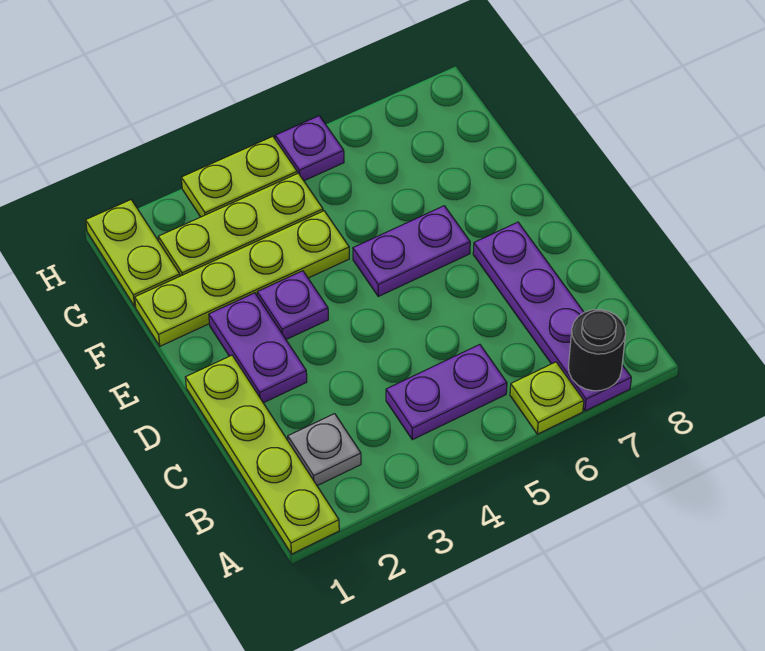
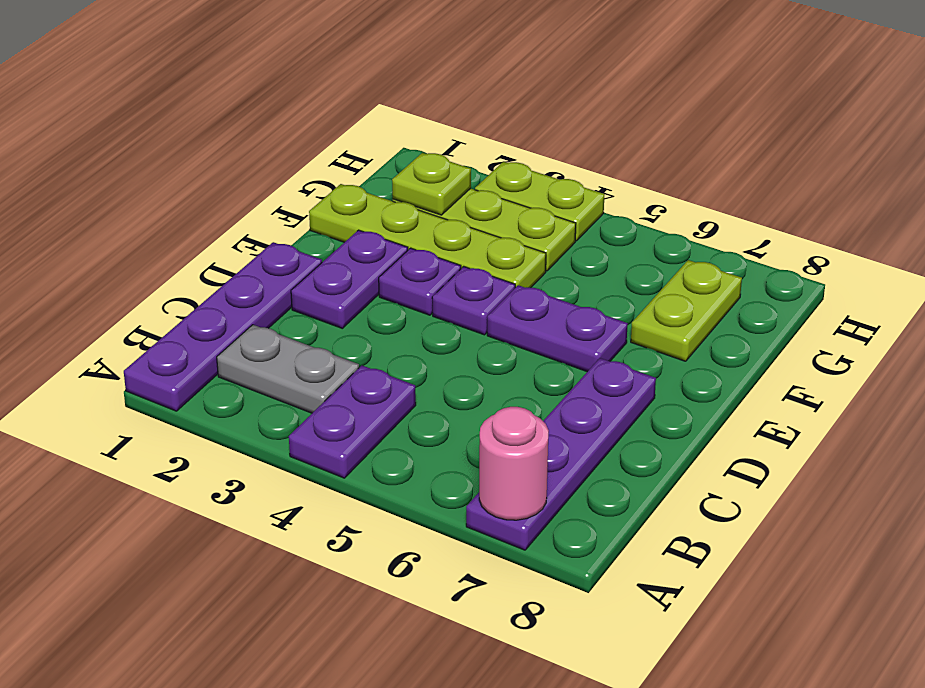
lime 1x4 plate [185,355,339,554] -> purple 1x4 plate [124,242,322,411]
lime 1x1 plate [510,362,584,434] -> lime 1x1 plate moved to [392,153,471,215]
black 1x1 round brick [569,310,626,391] -> pink 1x1 round brick [479,407,549,520]
grey 1x1 plate [288,414,361,486] -> grey 1x2 plate [217,325,359,413]
purple 1x2 plate [386,345,507,440] -> purple 1x2 plate turned to [289,365,416,478]
lime 1x2 plate [86,200,180,307] -> lime 1x2 plate moved to [631,260,742,361]
purple 1x1 plate [275,116,344,181] -> purple 1x1 plate moved to [432,266,515,335]

